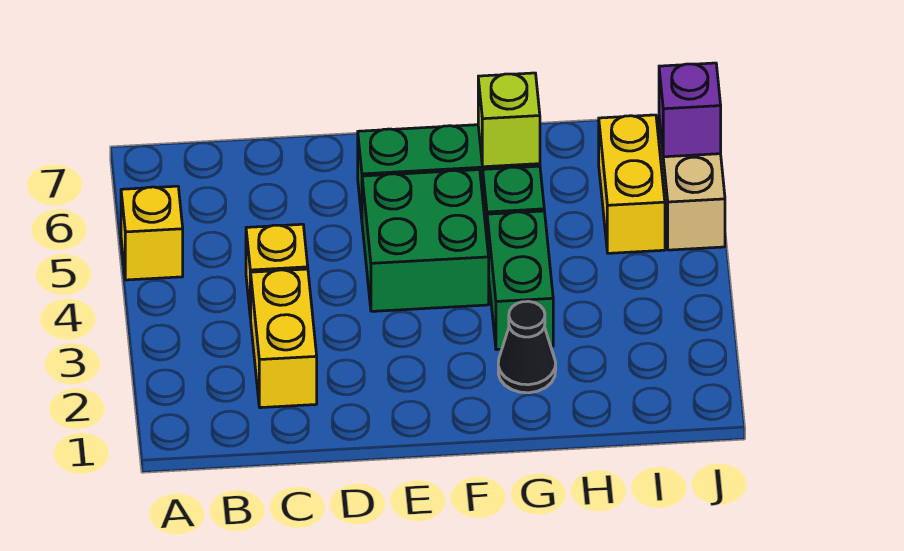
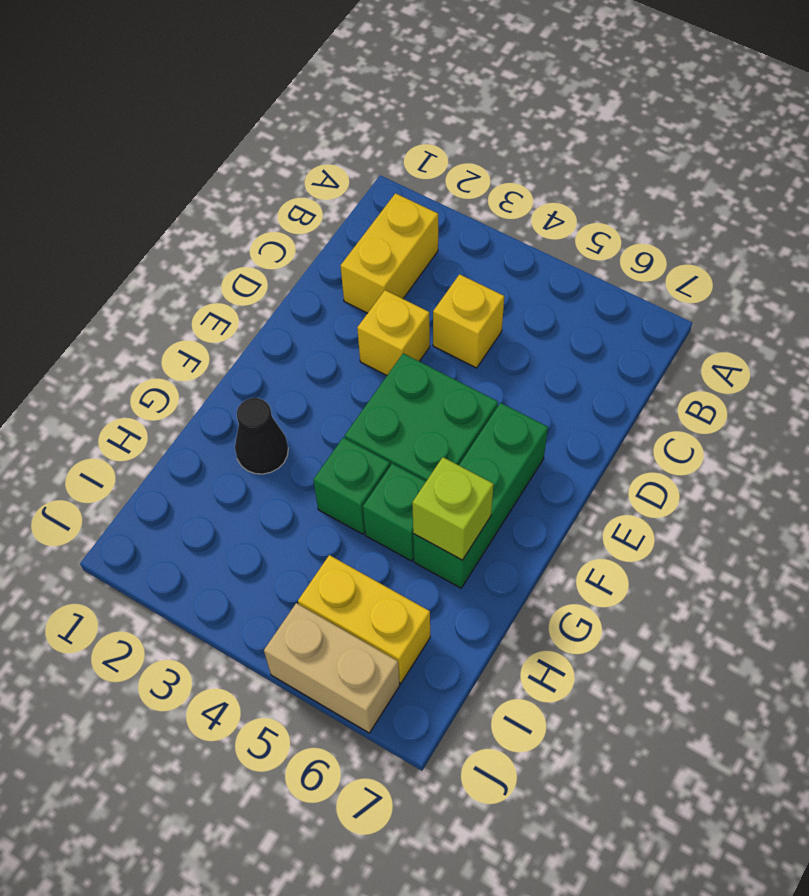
yellow 1x1 brick [121,186,183,280] -> yellow 1x1 brick moved to [357,290,430,375]
yellow 1x2 brick [251,269,317,408] -> yellow 1x2 brick turned to [341,193,438,313]
green 1x2 brick [487,211,553,350] -> green 1x1 brick [313,438,390,534]
purple 1x1 brick [659,63,721,157] -> none

